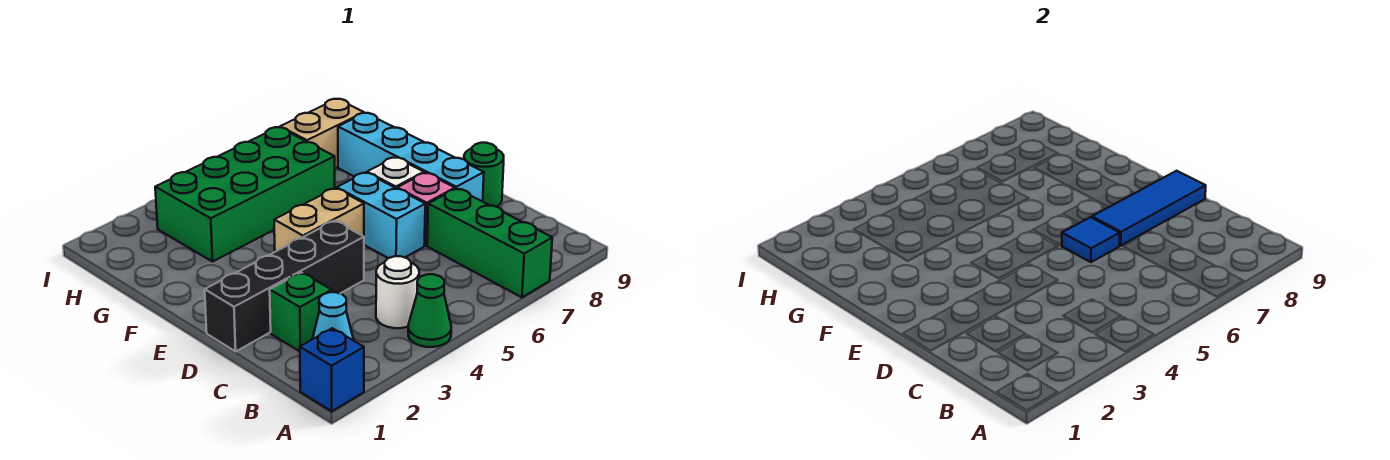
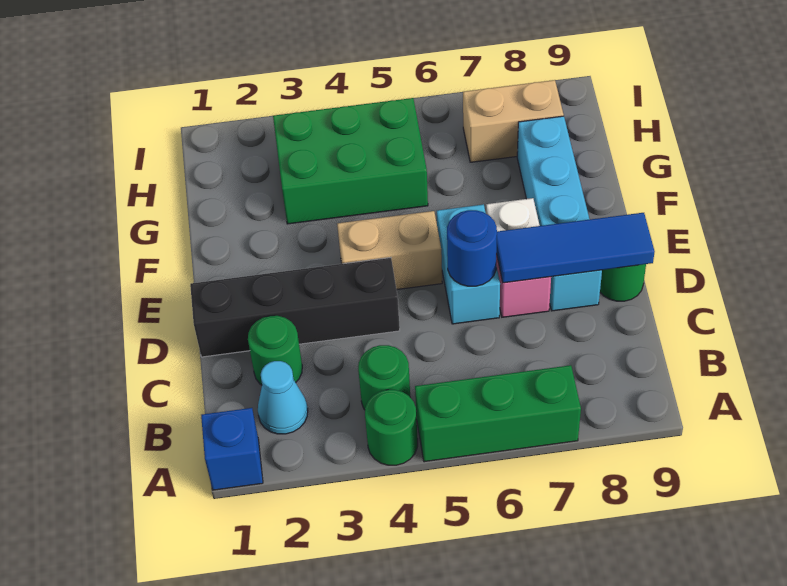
green 1x1 cone [408,274,451,347] -> green 1x1 round brick [365,390,418,465]
green 1x3 brick [427,188,552,297] -> green 1x3 brick turned to [415,365,581,462]
white 1x1 round brick [376,256,419,328] -> green 1x1 round brick [358,345,410,410]
green 1x1 brick [270,272,332,351] -> green 1x1 round brick [248,316,302,385]
blue 1x1 tile [1062,217,1120,262] -> blue 1x1 round brick [447,210,497,286]
green 2x4 brick [155,127,335,262] -> green 2x3 brick [273,98,428,224]

